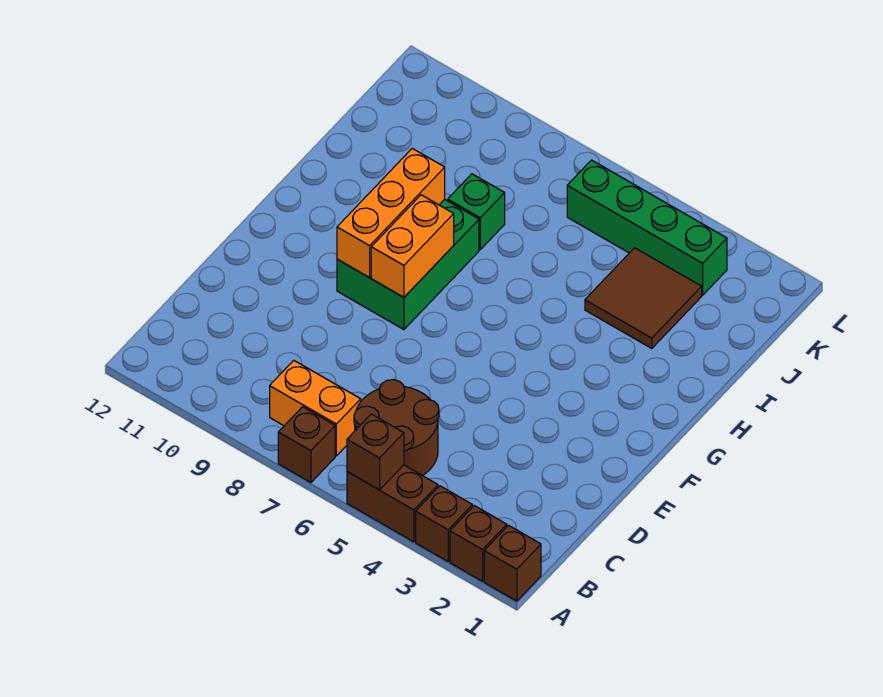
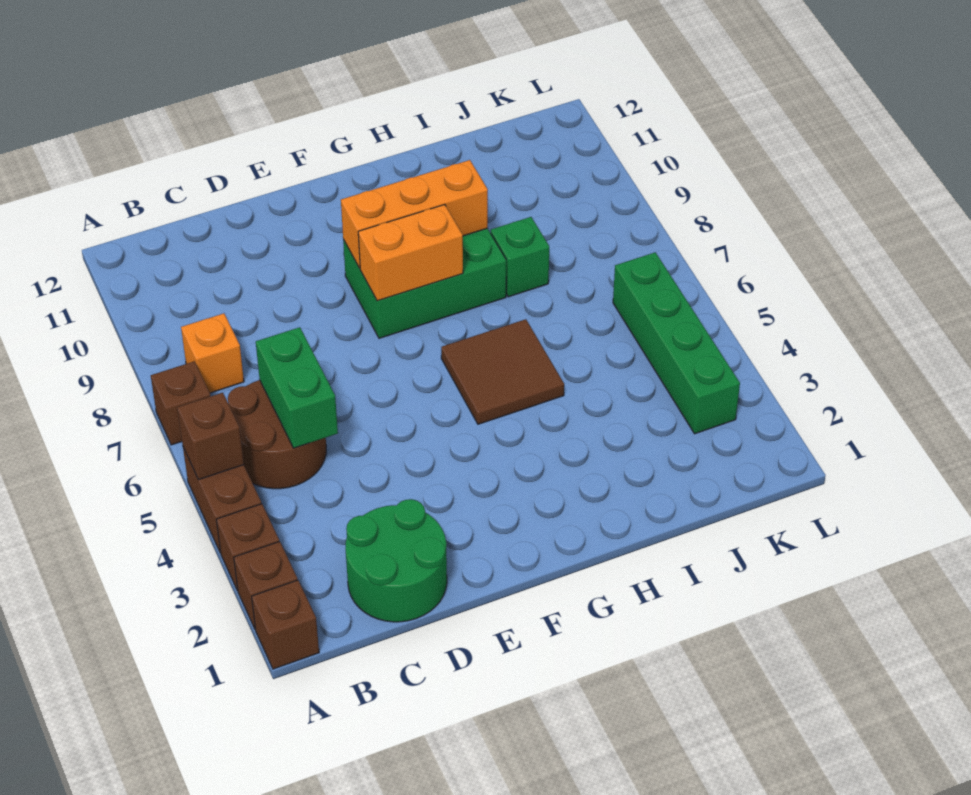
orange 1x2 brick [270,360,361,456] -> orange 1x1 brick [181,313,244,393]
none -> green 2x2 round brick [345,499,447,622]
none -> green 1x2 brick [256,327,338,448]
brown 2x2 tile [585,248,702,348] -> brown 2x2 tile moved to [441,319,564,424]

